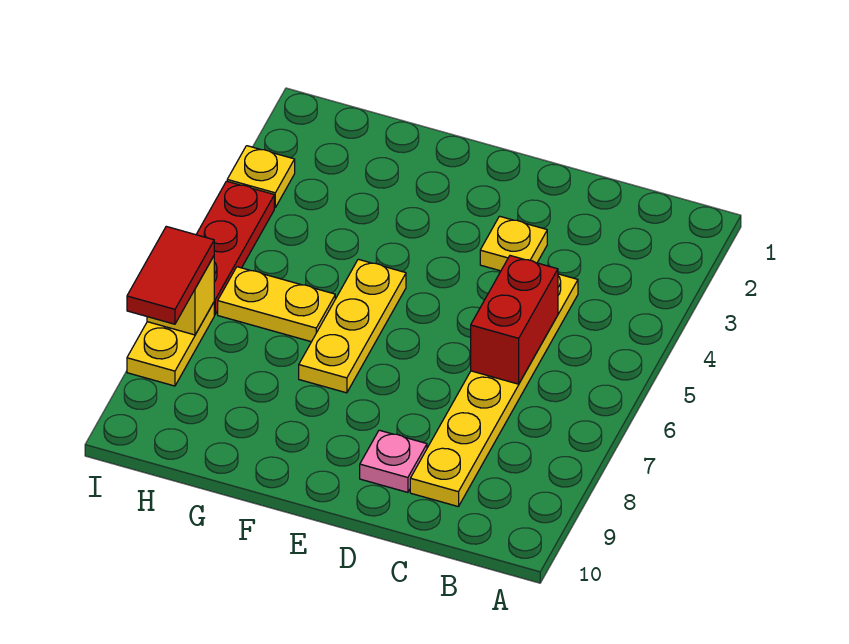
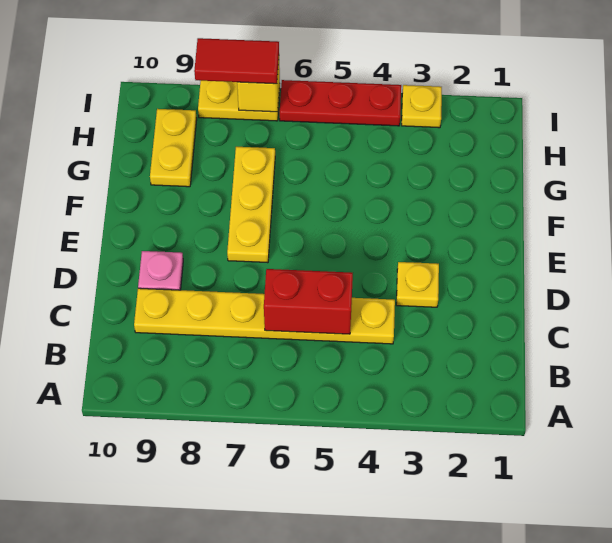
yellow 1x3 plate [299,259,406,393] -> yellow 1x3 plate turned to [227,147,275,263]
yellow 1x2 plate [218,267,335,342] -> yellow 1x2 plate moved to [150,109,197,187]

